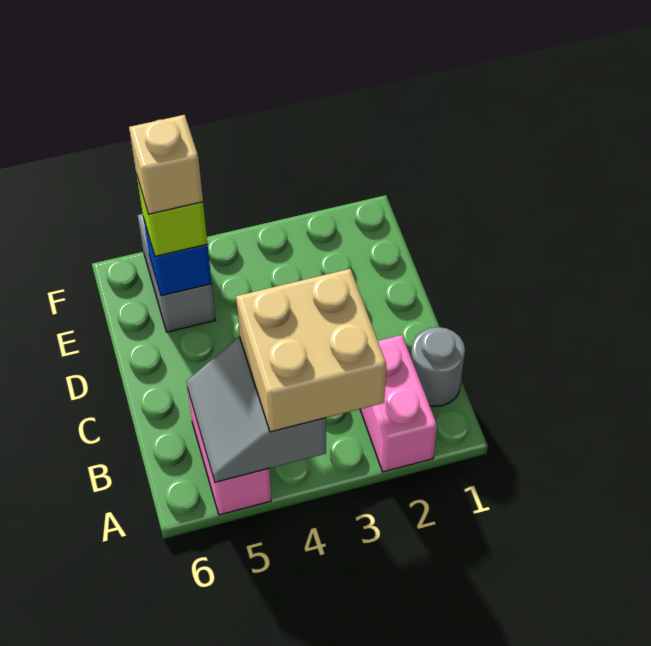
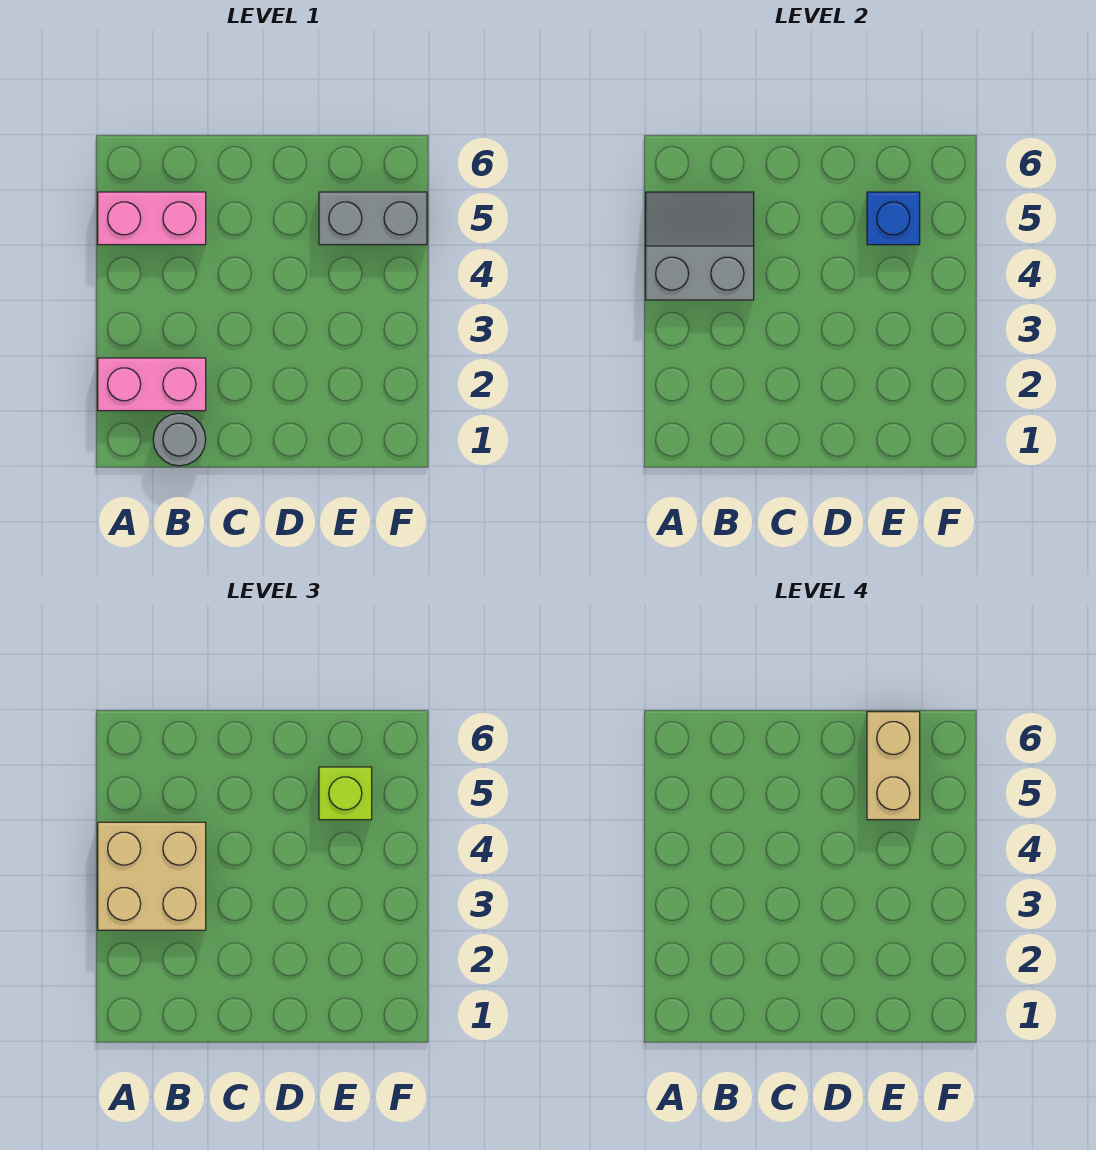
tan 1x1 brick [129,115,203,214] -> tan 1x2 brick [867,712,920,820]

